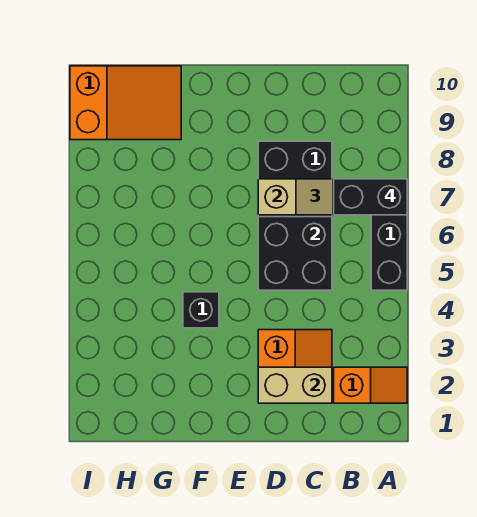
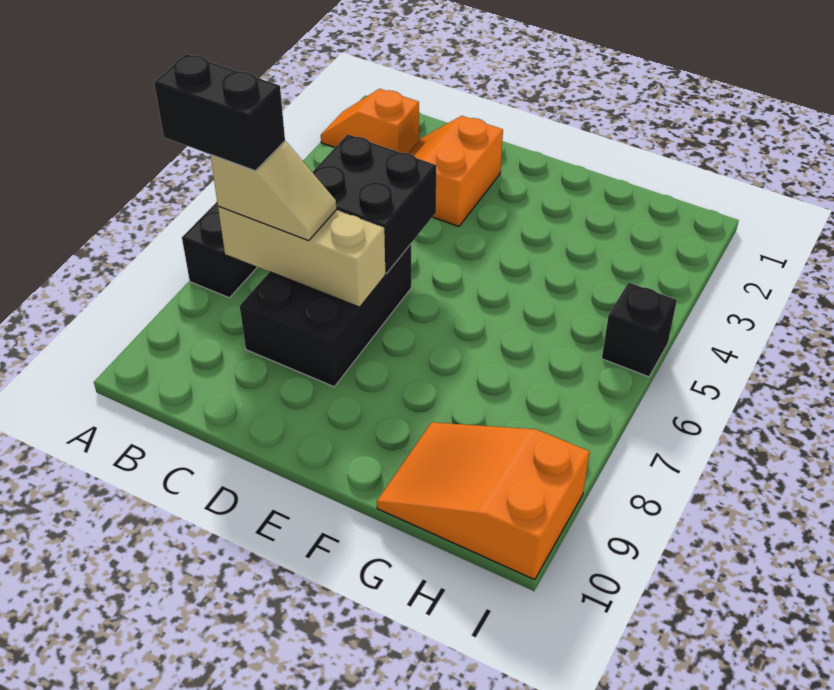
tan 1x2 brick [258,367,332,403] -> none
black 1x1 brick [183,292,219,328] -> black 1x1 brick moved to [602,283,677,377]

